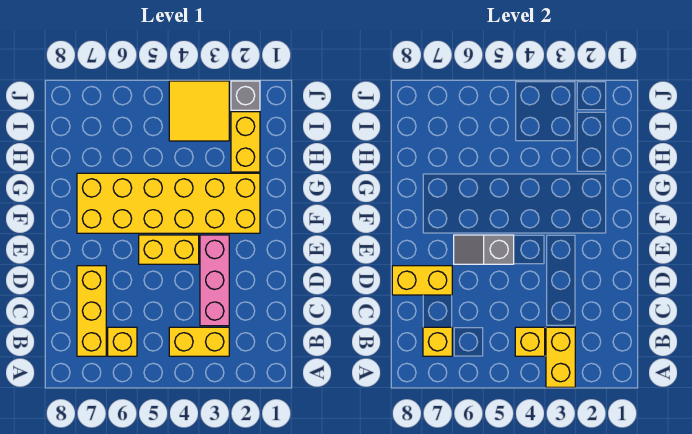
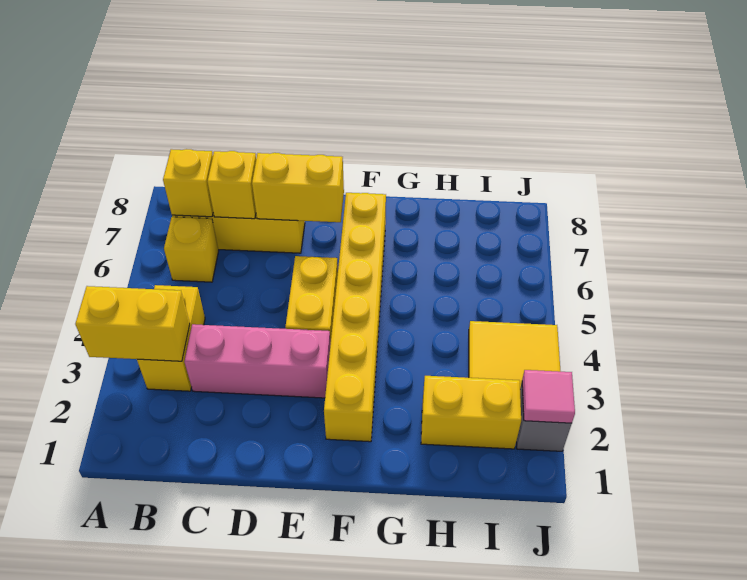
yellow 1x1 brick [515,327,545,356] -> yellow 1x1 brick moved to [207,151,256,219]
yellow 1x2 brick [392,266,452,295] -> yellow 1x2 brick turned to [252,153,344,222]
grey 1x2 slope [454,235,514,264] -> none
yellow 2x6 brick [77,173,260,233] -> yellow 1x6 brick [324,193,386,442]
none -> pink 1x1 tile [522,370,575,423]

